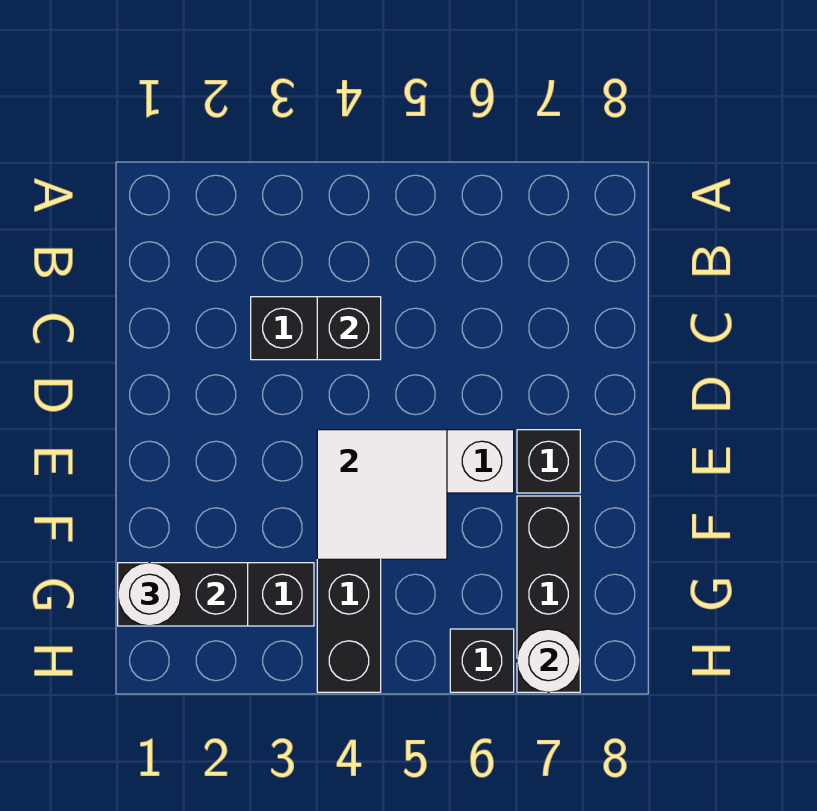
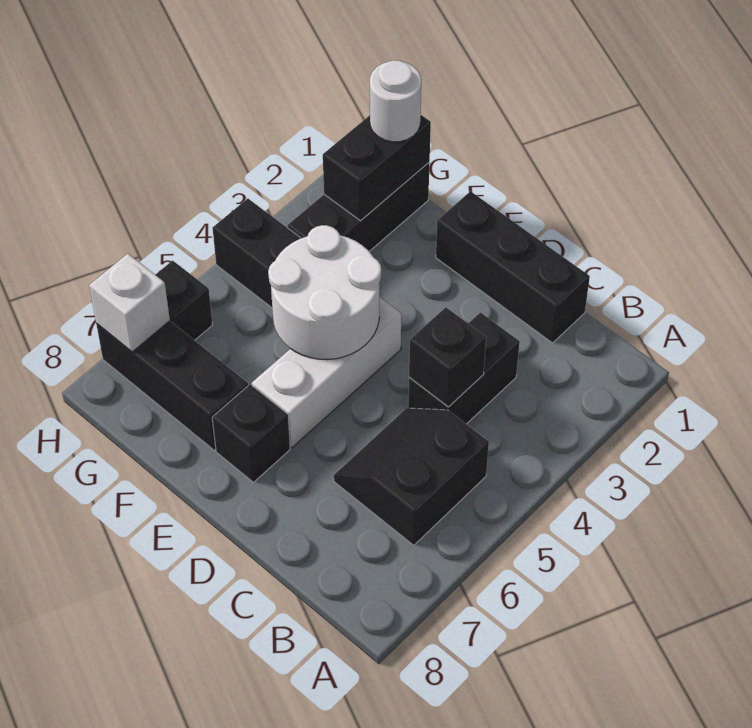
none -> black 2x2 slope [334,408,489,545]
none -> black 1x3 brick [436,191,590,343]
white 2x2 tile [317,430,447,559] -> white 2x2 round brick [268,225,381,360]
white 1x1 round brick [517,629,580,692] -> white 1x1 brick [89,254,170,352]

